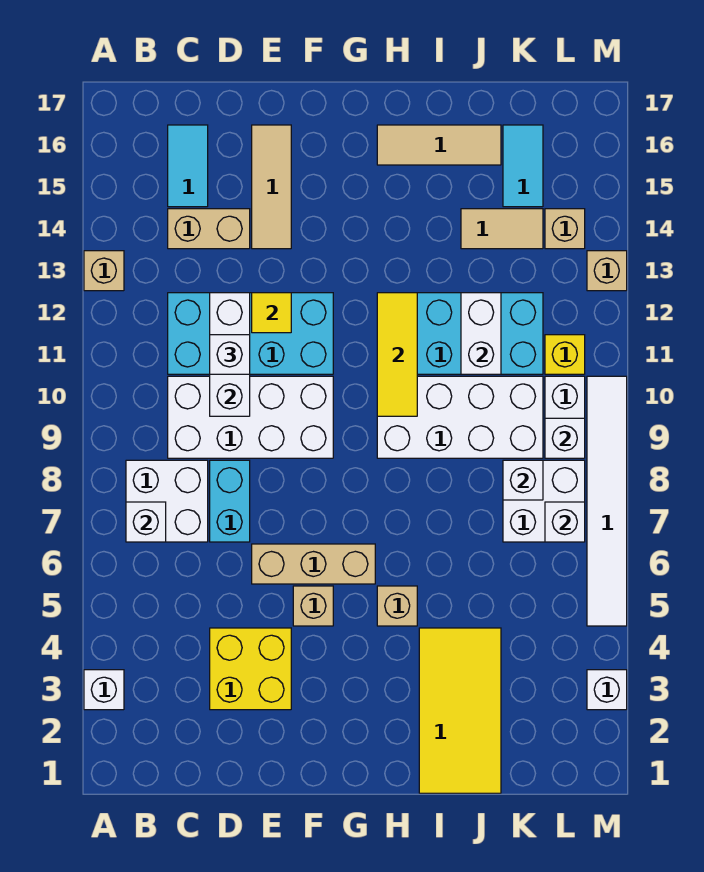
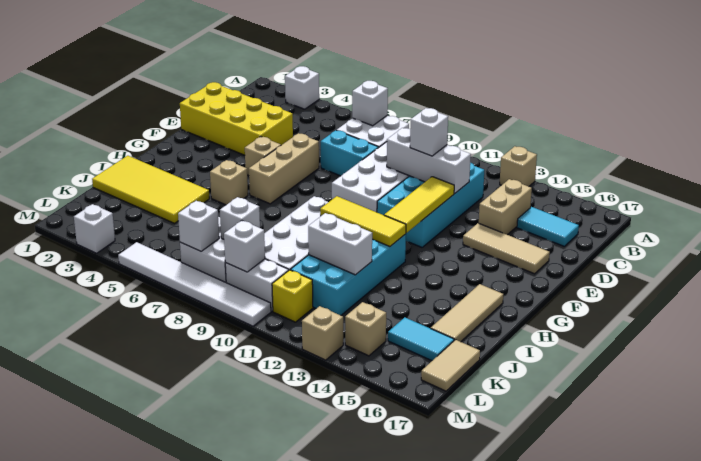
yellow 2x2 brick [210,628,291,710] -> yellow 2x4 brick [180,82,293,155]
yellow 1x1 tile [252,293,291,333] -> yellow 1x3 tile [384,177,454,233]
tan 1x2 tile [461,209,543,249] -> tan 1x2 tile moved to [421,340,480,391]

